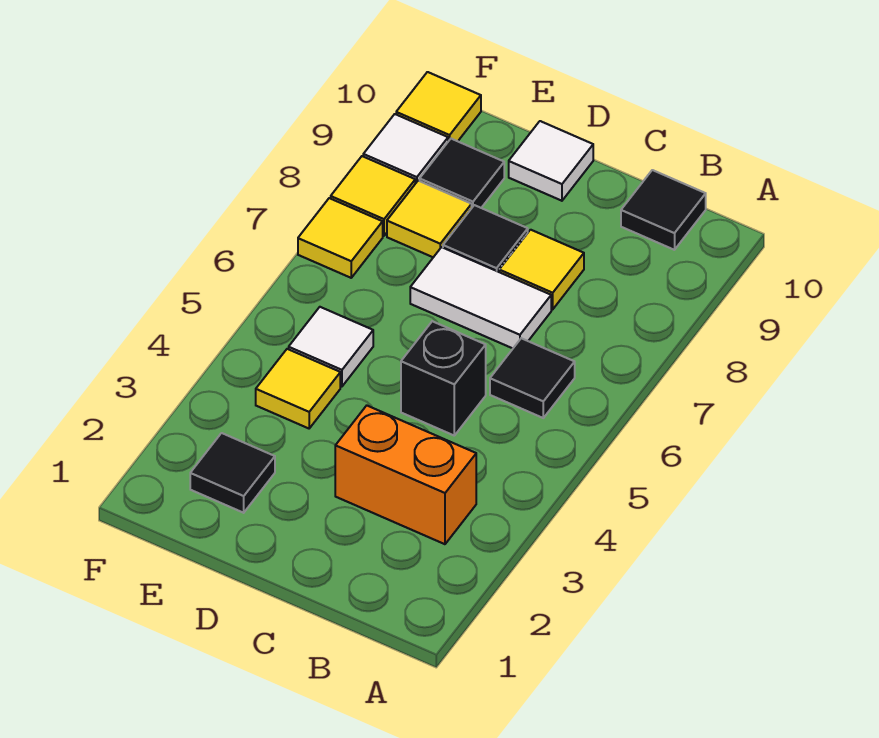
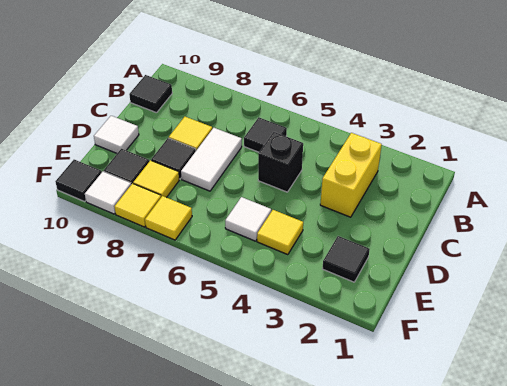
orange 1x2 brick [335,406,476,544] -> yellow 1x2 brick [320,133,382,217]
yellow 1x1 tile [396,72,481,141] -> black 1x1 tile [55,160,102,201]

